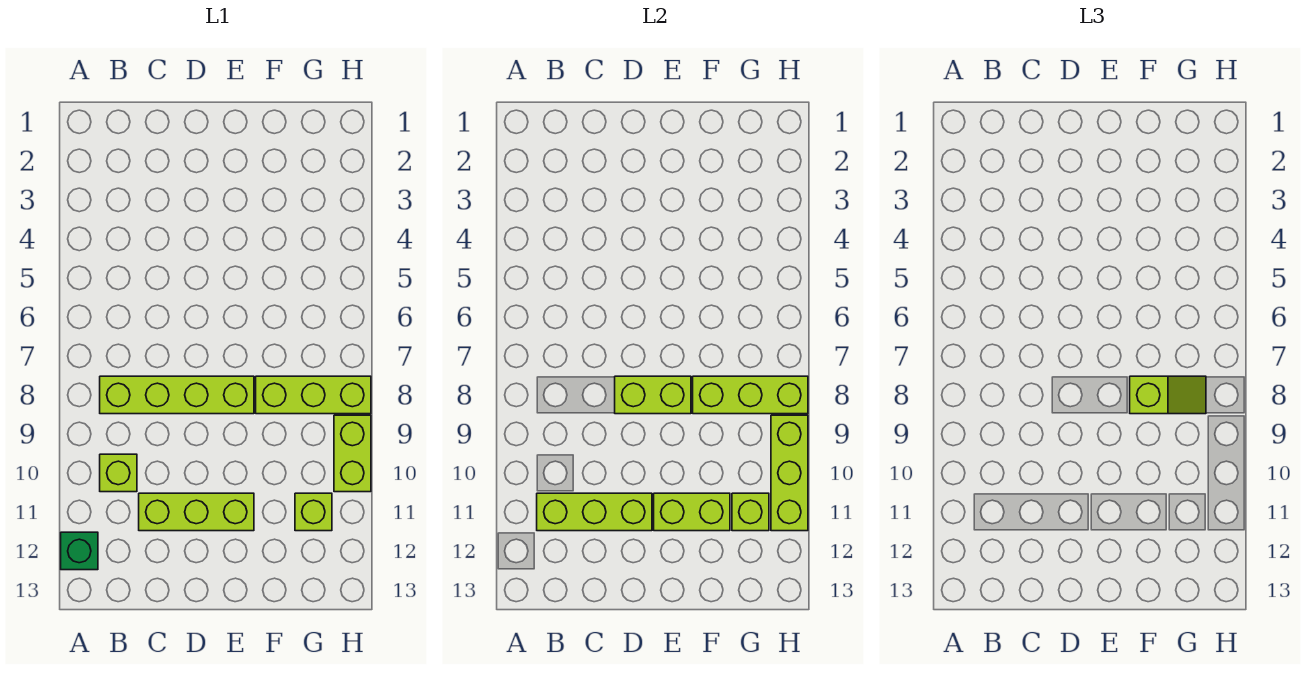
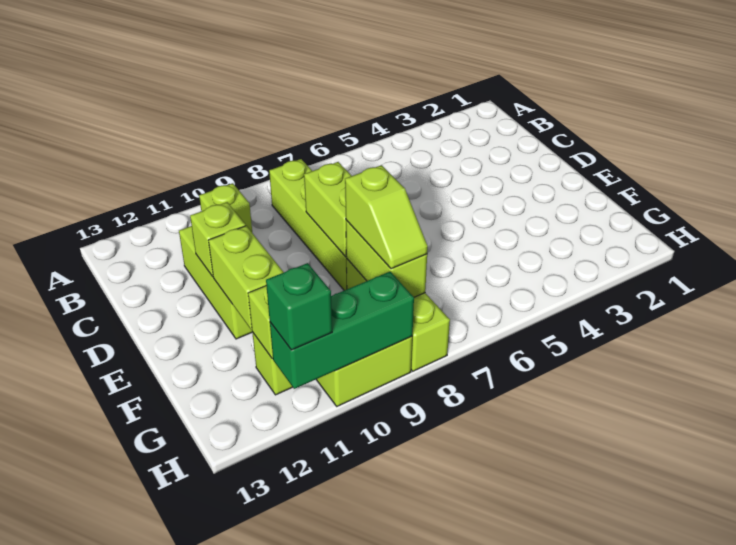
green 1x1 brick [61,532,98,570] -> green 1x1 brick moved to [266,263,332,350]
lime 1x3 brick [537,493,652,531] -> lime 1x1 brick [190,202,246,277]
lime 1x3 brick [693,376,808,414] -> lime 1x2 brick [346,220,427,297]
lime 1x3 brick [771,415,808,531] -> green 1x3 brick [270,272,414,389]

